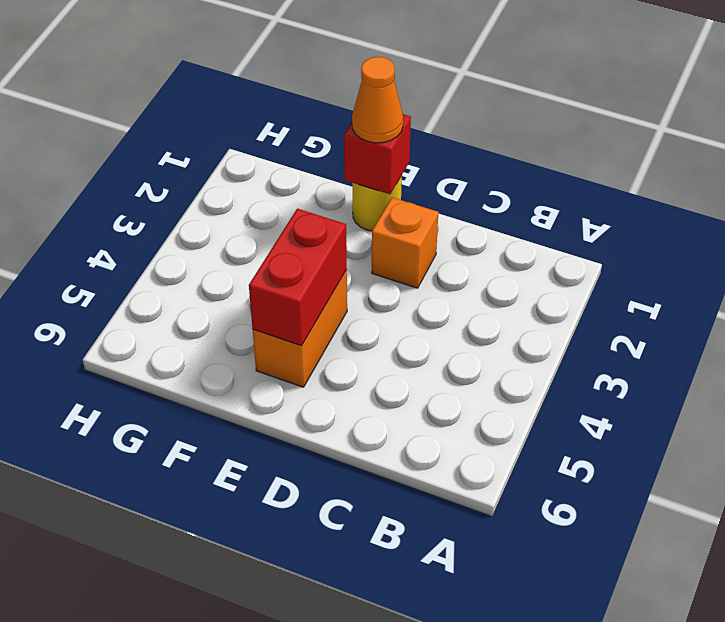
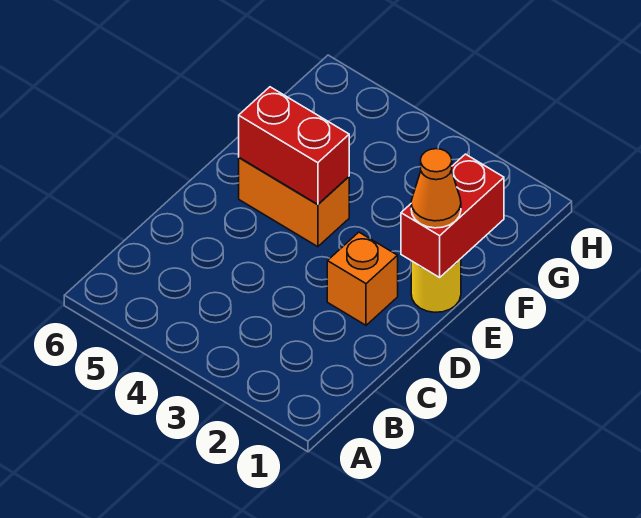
red 1x1 brick [344,114,411,194] -> red 1x2 brick [401,154,504,277]

